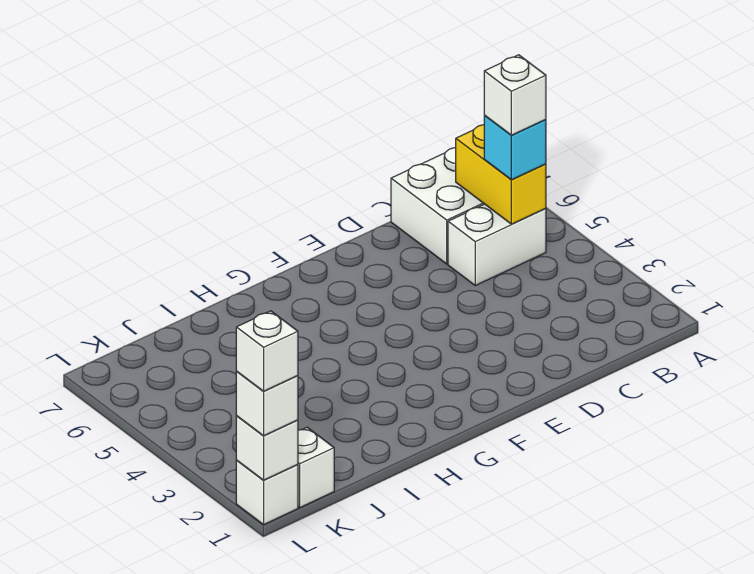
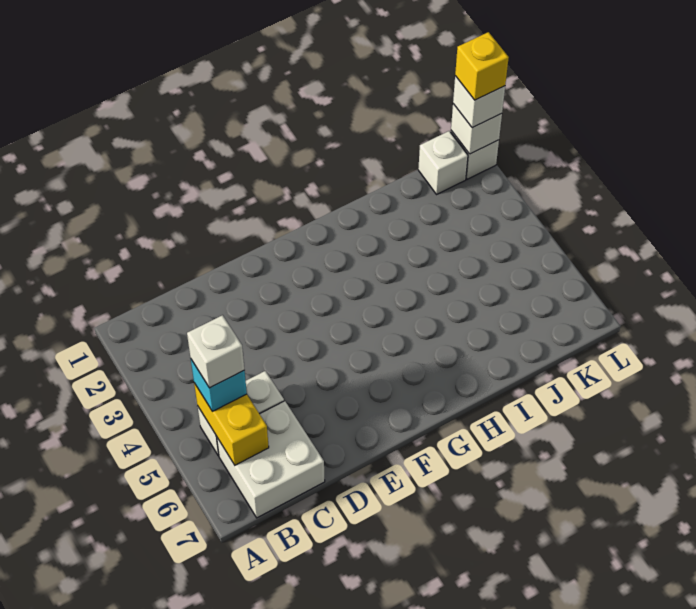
white 1x1 brick [236,311,298,391] -> yellow 1x1 brick [455,32,509,100]

